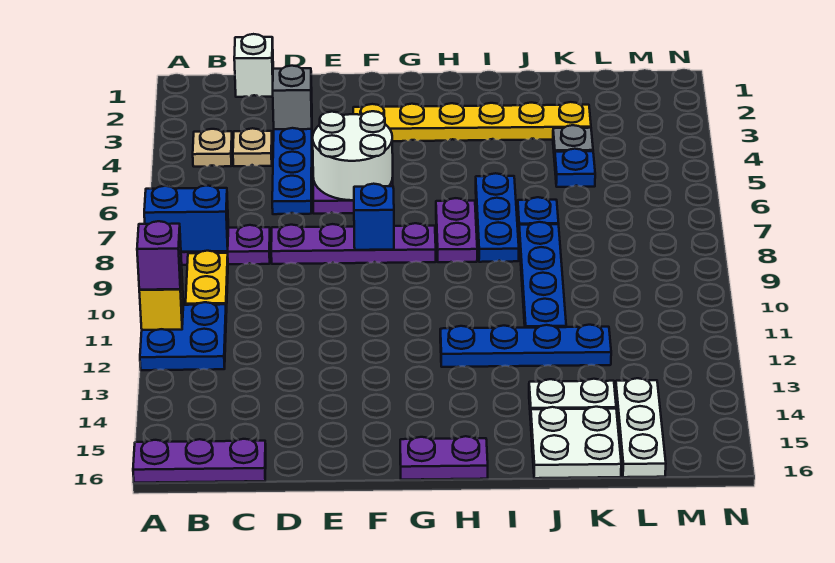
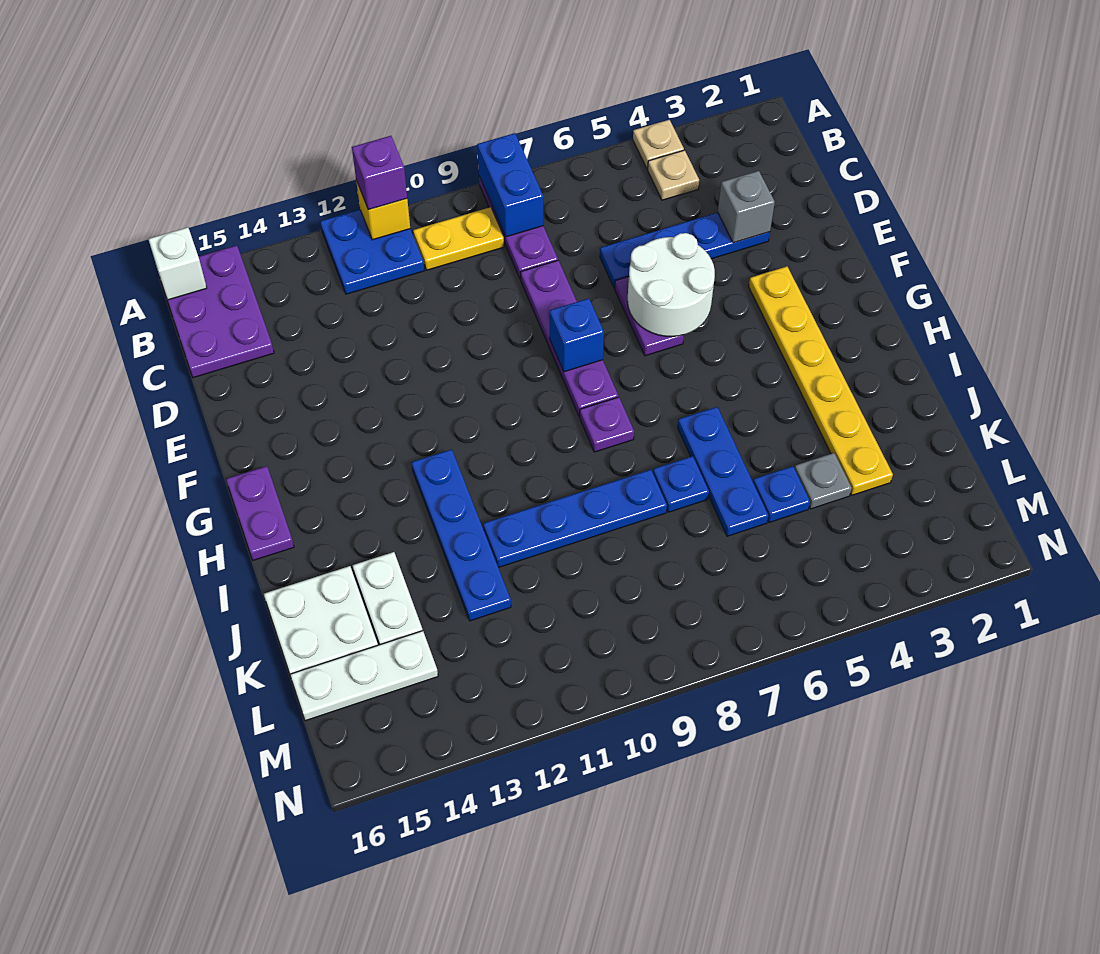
purple 1x3 plate [133,439,266,483] -> purple 2x3 plate [159,245,274,378]
white 1x1 brick [234,34,273,97] -> white 1x1 brick moved to [148,227,207,300]
tan 1x1 plate [233,128,272,166] -> tan 1x1 plate moved to [633,120,684,169]
purple 1x2 plate [436,198,477,262] -> purple 1x1 plate [580,397,634,452]
blue 1x3 plate [476,173,519,262] -> blue 1x3 plate turned to [678,407,768,536]

